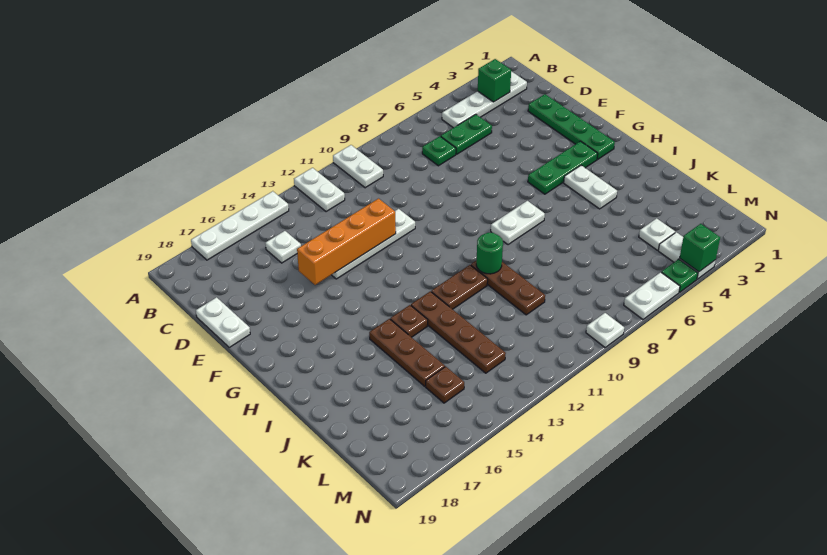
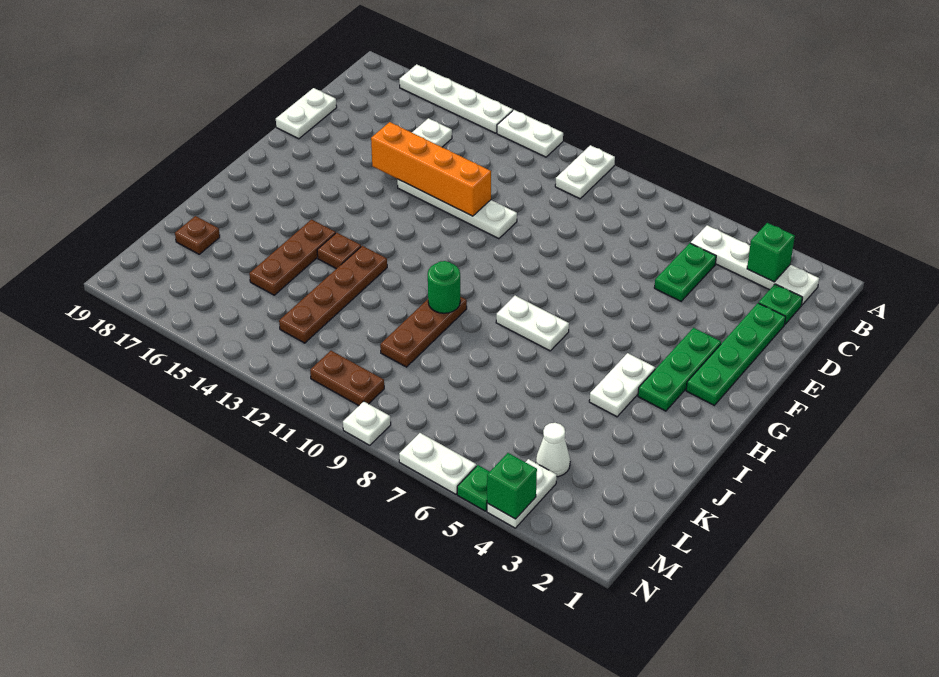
white 1x2 plate [294,168,345,212] -> white 1x2 plate turned to [497,110,563,157]
green 1x2 plate [441,114,492,154] -> green 1x2 plate turned to [654,243,716,301]
green 1x1 plate [422,136,456,166] -> green 1x1 plate moved to [759,284,803,324]
green 1x3 plate [528,141,598,194] -> green 1x3 plate turned to [638,328,721,411]
brown 1x2 plate [431,265,488,309] -> brown 1x2 plate moved to [310,351,384,406]
white 1x1 plate [639,218,675,250] -> white 1x1 cone [536,423,570,477]
brown 1x1 plate [426,367,464,403] -> brown 1x1 plate moved to [175,216,220,254]

